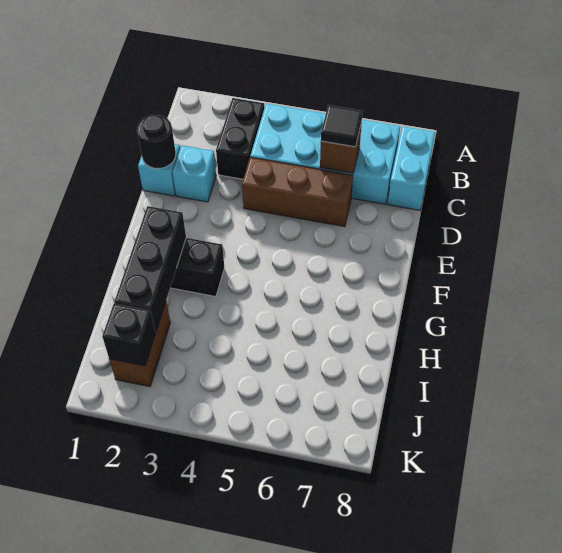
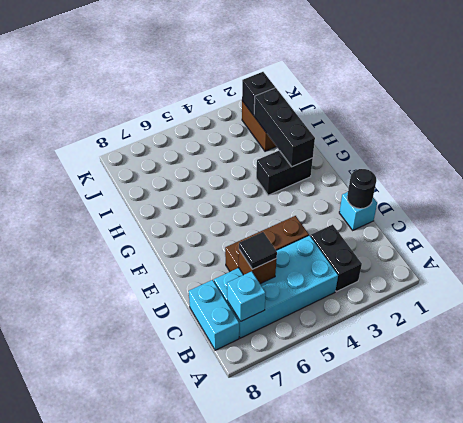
cyan 1x1 brick [172,145,216,202] -> cyan 1x1 brick moved to [227,271,266,322]

